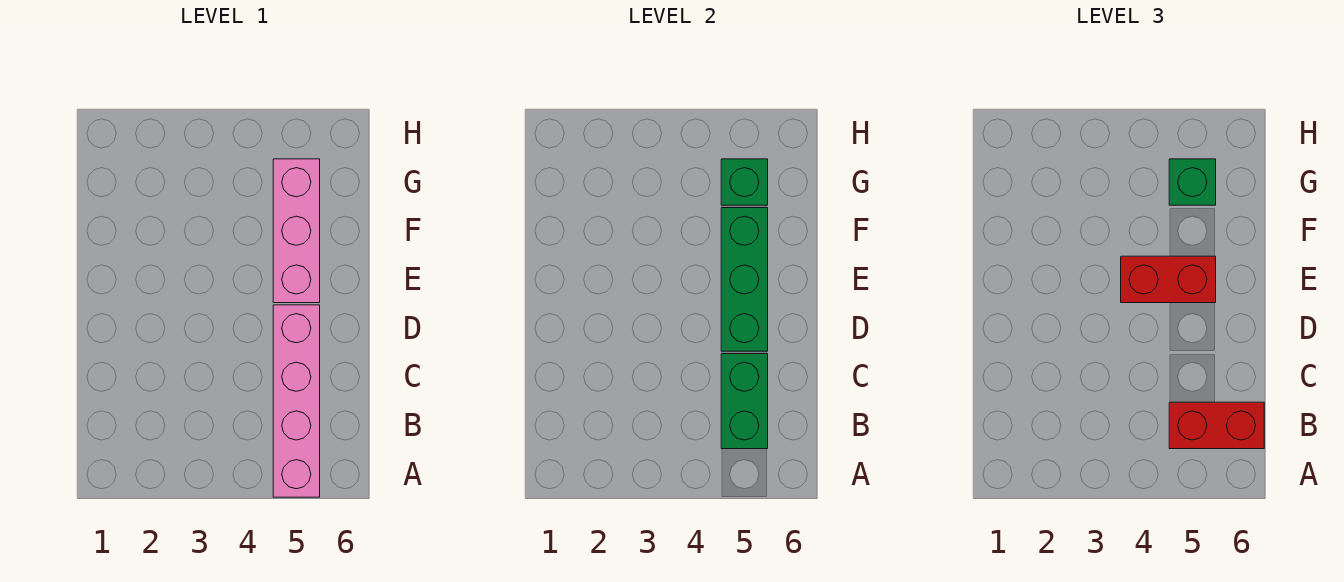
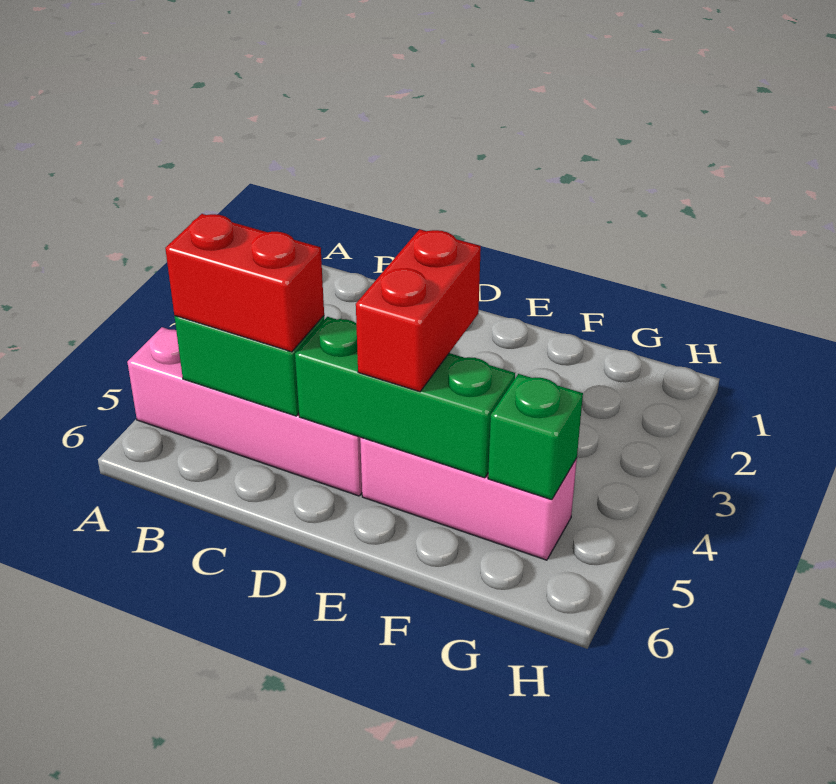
red 1x2 brick [1169,402,1264,449] -> red 1x2 brick turned to [165,214,324,352]
green 1x1 brick [1169,159,1216,205] -> none

